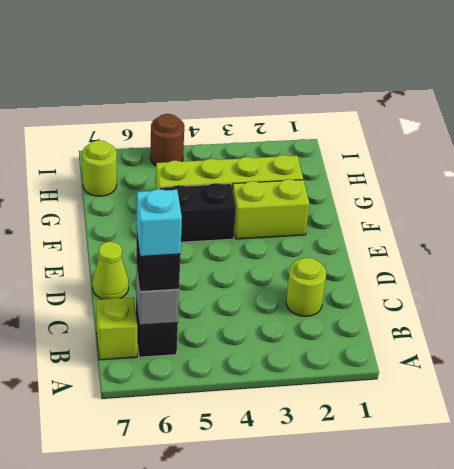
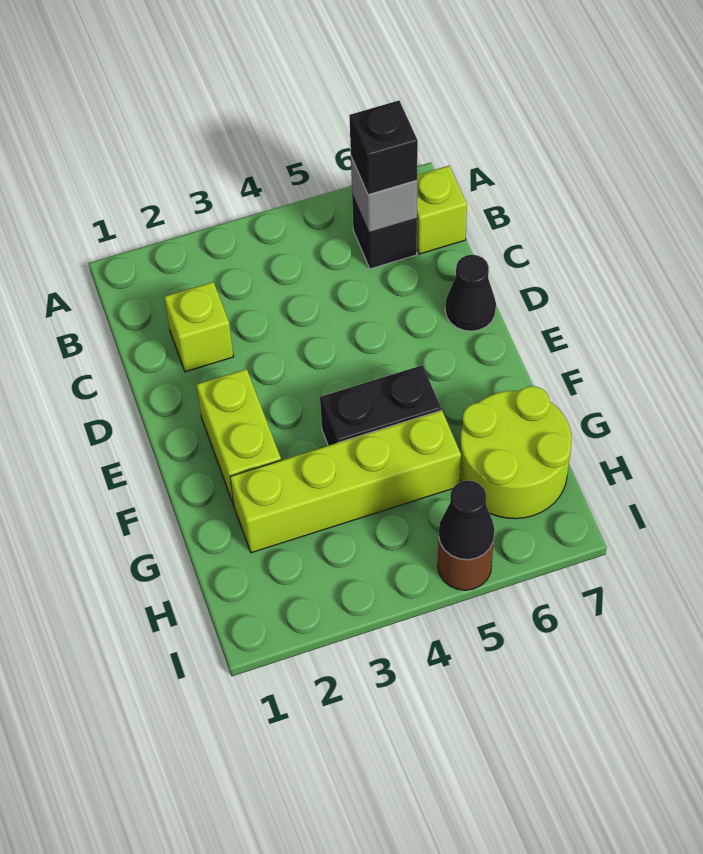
cyan 1x1 brick [137,189,182,256] -> none
lime 1x1 round brick [286,258,326,316] -> lime 1x1 brick [164,282,233,372]
lime 1x1 cone [92,242,129,299] -> black 1x1 cone [445,255,496,331]
lime 1x2 brick [233,179,309,239] -> lime 1x2 brick turned to [196,369,281,505]
lime 1x1 round brick [82,140,117,196] -> lime 2x2 round brick [460,386,572,519]
none -> black 1x1 cone [439,480,494,560]

